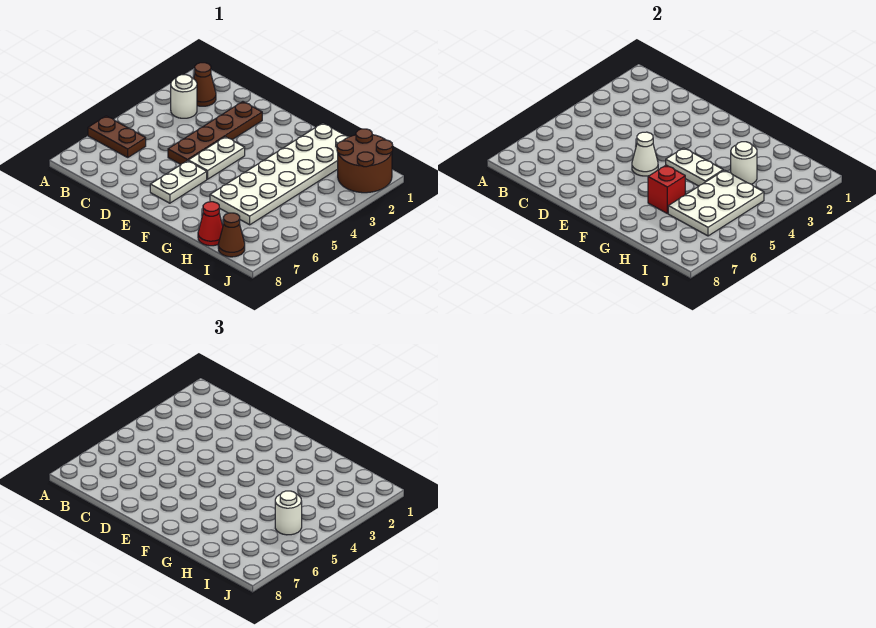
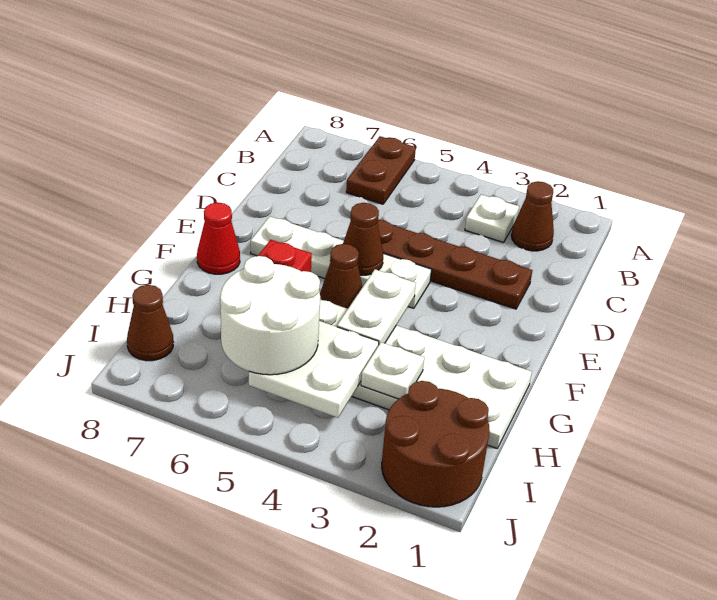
white 1x1 round brick [171,75,197,118] -> white 1x1 plate [465,195,519,243]
white 1x1 cone [632,132,658,176] -> brown 1x1 cone [343,203,383,275]
none -> brown 1x1 cone [320,244,362,309]
white 1x1 round brick [731,142,757,184] -> white 1x1 plate [361,342,424,399]
white 2x3 plate [668,170,764,236] -> white 2x2 plate [249,321,379,418]
red 1x1 cone [198,202,223,246] -> red 1x1 cone moved to [197,202,240,274]
white 1x1 round brick [275,491,302,535] -> white 2x2 round brick [220,256,320,375]

